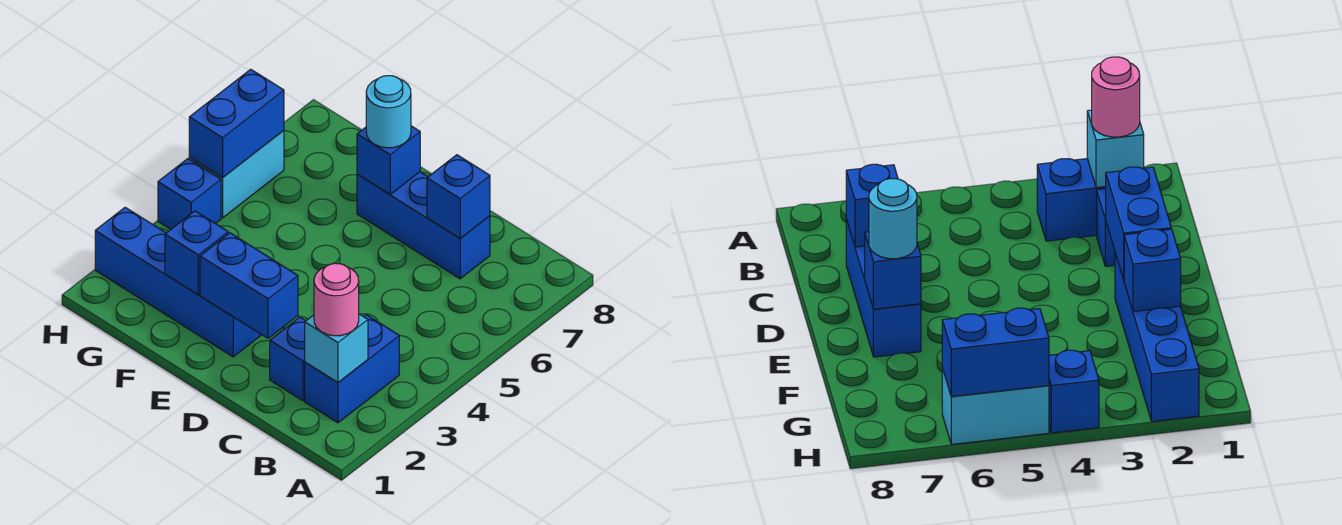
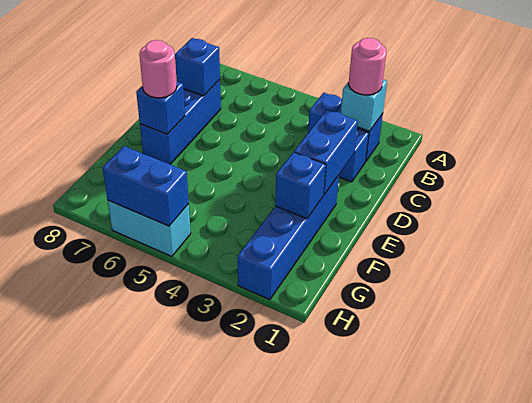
cyan 1x1 round brick [366,76,411,148] -> pink 1x1 round brick [139,40,177,98]
blue 1x1 brick [158,159,221,229] -> none

